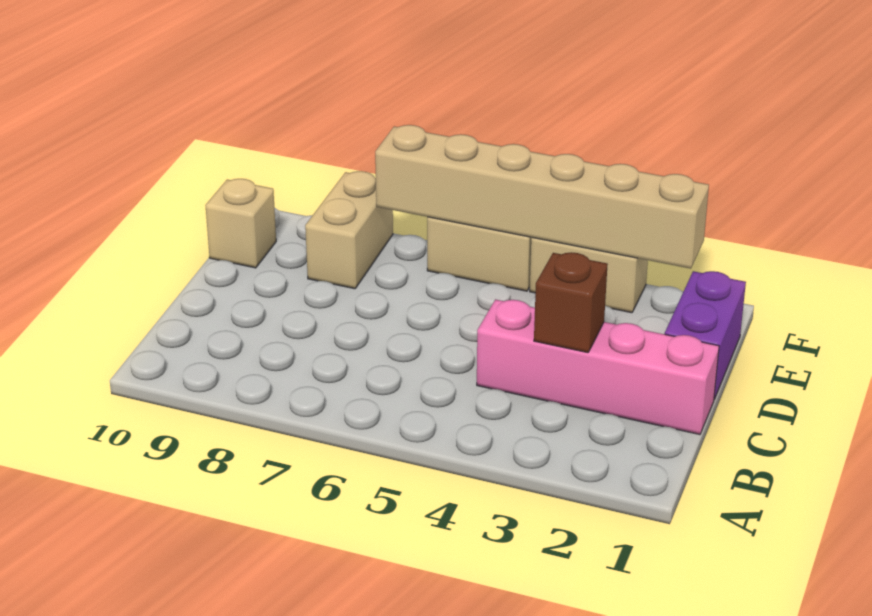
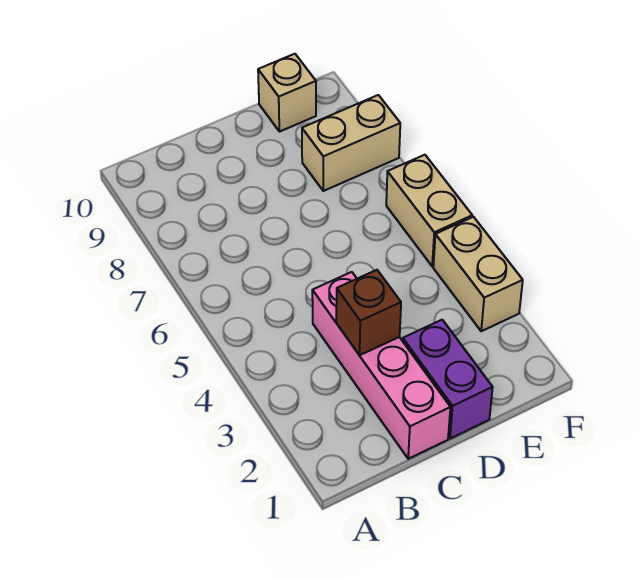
purple 1x2 brick [665,271,746,399] -> purple 1x2 brick turned to [403,320,493,439]
tan 1x6 brick [375,125,709,269] -> none

